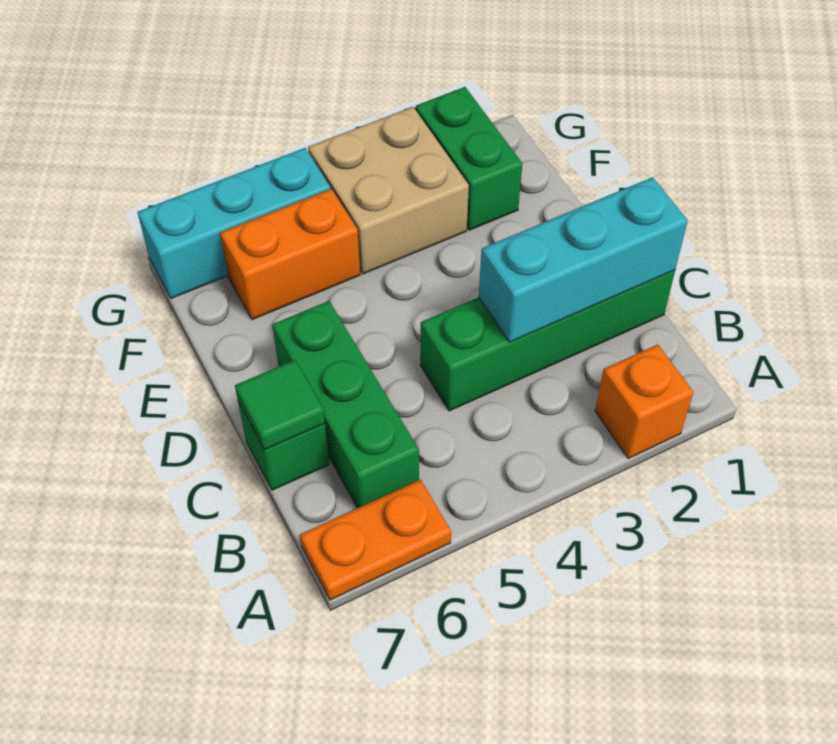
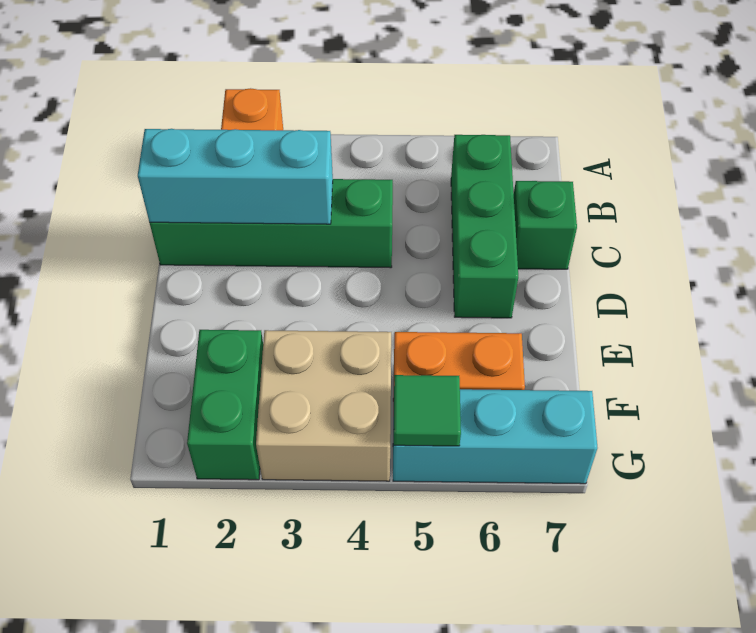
orange 1x2 plate [300,480,451,600] -> none
green 1x1 tile [235,360,325,450] -> green 1x1 tile moved to [394,375,461,446]

